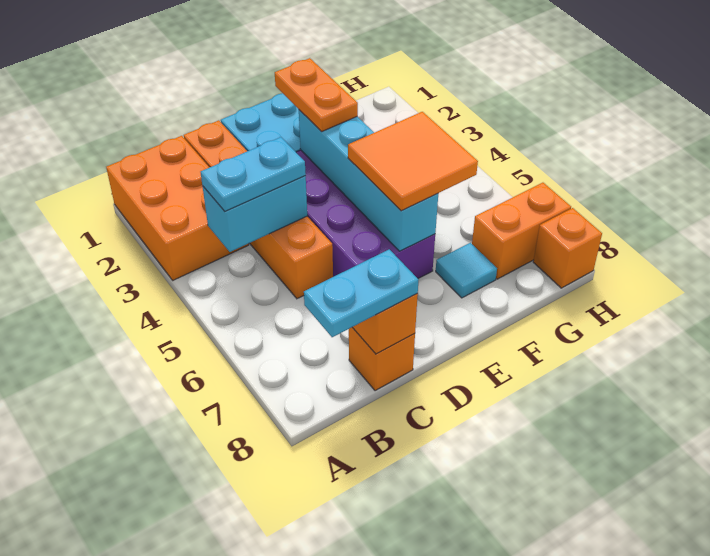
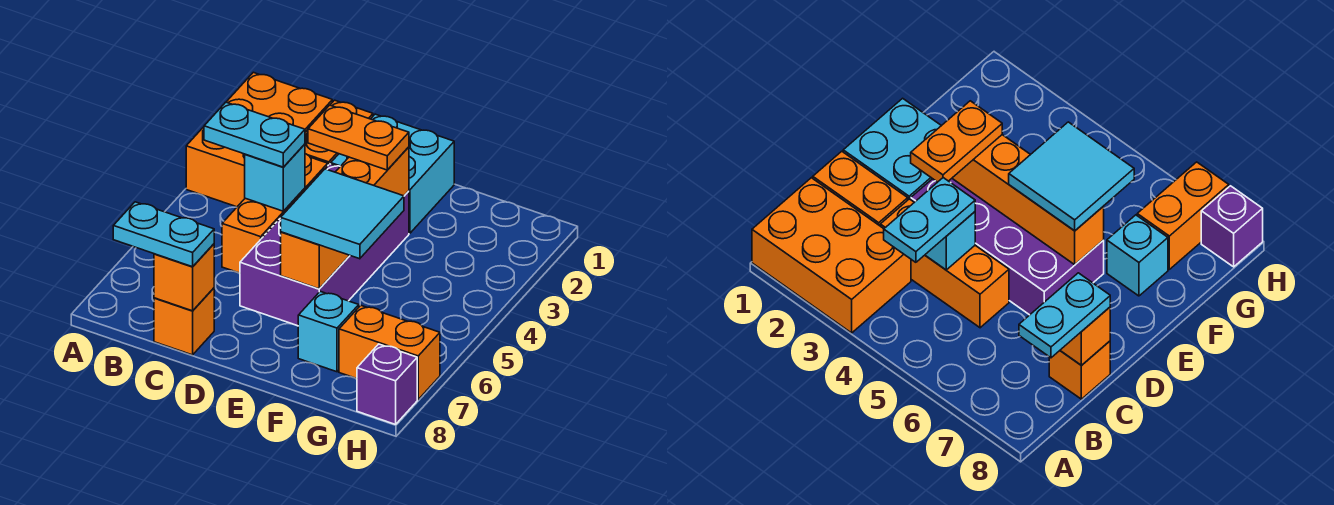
cyan 1x2 brick [202,176,307,252] -> cyan 1x1 brick [245,144,305,211]
orange 1x2 plate [275,58,358,132] -> orange 1x2 plate turned to [308,105,409,170]
cyan 1x4 brick [299,110,438,251] -> orange 1x4 brick [281,147,409,289]
orange 2x2 tile [348,112,478,211] -> cyan 2x2 tile [281,169,404,259]
cyan 1x1 tile [436,243,497,298] -> cyan 1x1 brick [298,291,359,372]
orange 1x1 brick [533,208,602,288] -> purple 1x1 brick [357,344,417,424]

